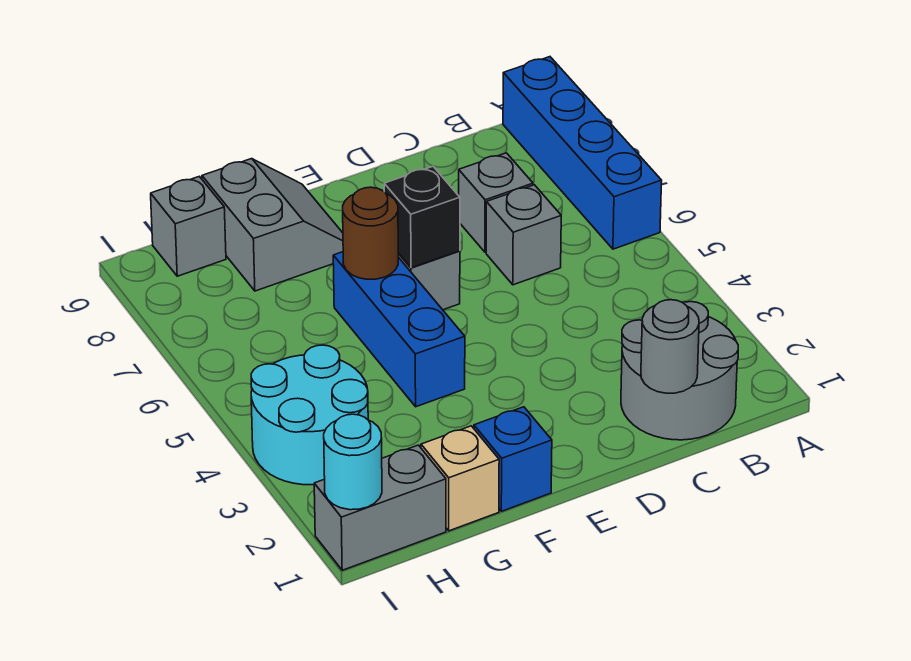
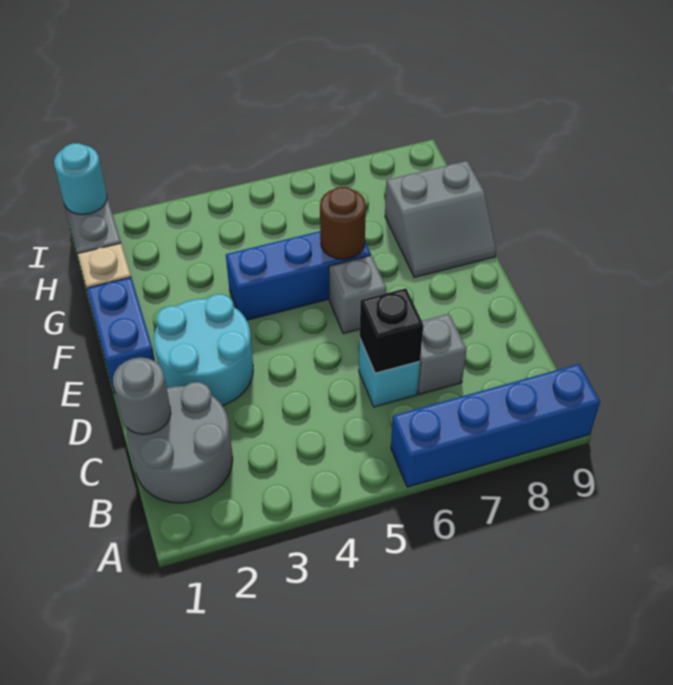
grey 1x1 brick [486,185,561,285] -> cyan 1x1 brick [359,339,420,407]
black 1x1 brick [384,166,460,268] -> black 1x1 brick moved to [360,288,423,373]
blue 1x1 brick [474,407,552,511] -> blue 1x2 brick [87,277,155,393]
cyan 2x2 round brick [251,345,368,485] -> cyan 2x2 round brick moved to [154,294,253,406]
grey 1x1 brick [151,176,226,276] -> none

